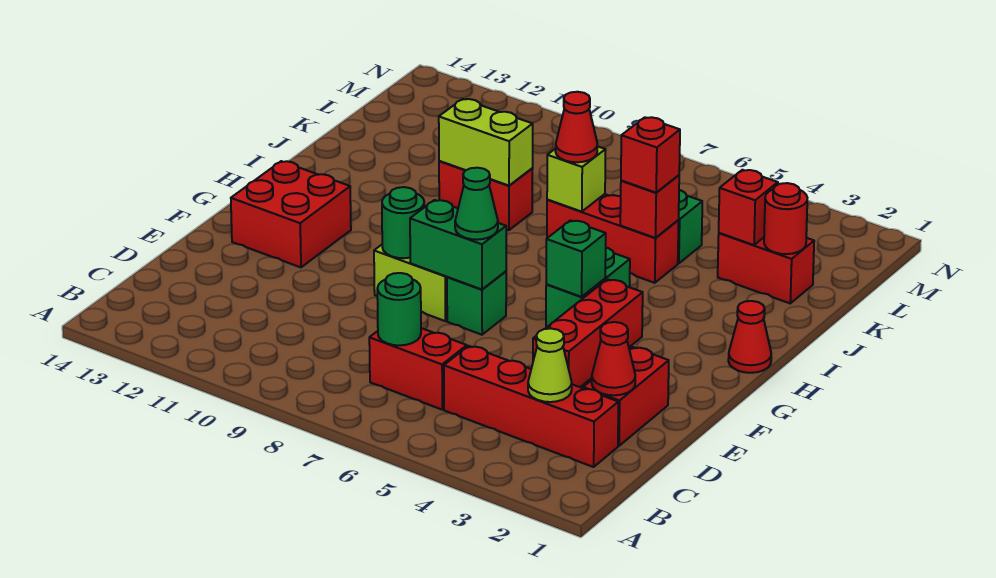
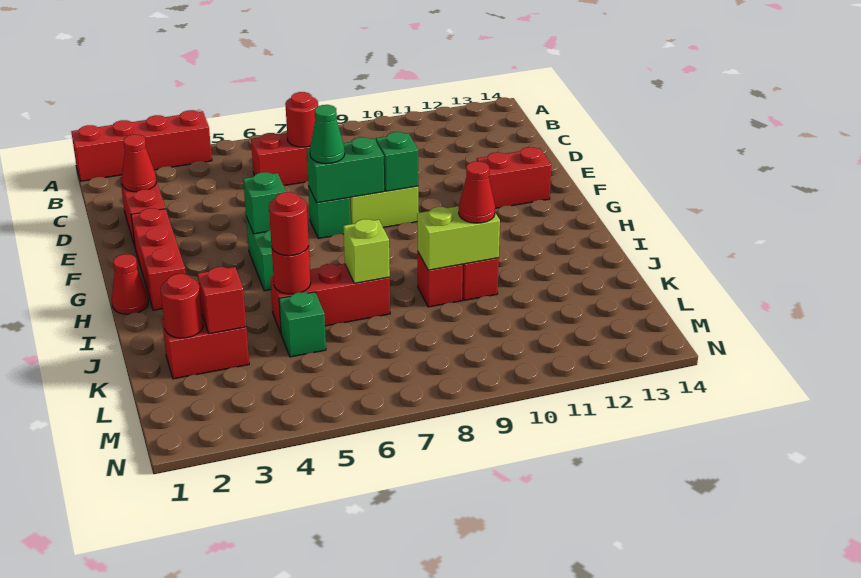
red 1x4 brick [444,346,618,467] -> red 1x4 brick moved to [71,110,212,181]
lime 1x1 cone [528,329,572,402] -> none
green 1x1 round brick [377,273,421,345] -> red 1x1 round brick [285,92,318,147]
red 1x3 brick [533,279,643,387] -> red 1x3 brick moved to [131,208,185,310]
green 1x1 round brick [382,187,424,258] -> green 1x1 brick [376,132,418,191]
red 2x2 brick [231,161,351,267] -> red 1x2 brick [477,147,551,208]
red 1x1 brick [620,175,679,238] -> red 1x1 round brick [271,246,311,294]
red 1x1 brick [621,117,680,193] -> red 1x1 round brick [269,192,309,256]
red 1x1 cone [556,92,597,162] -> red 1x1 cone moved to [459,161,495,223]

